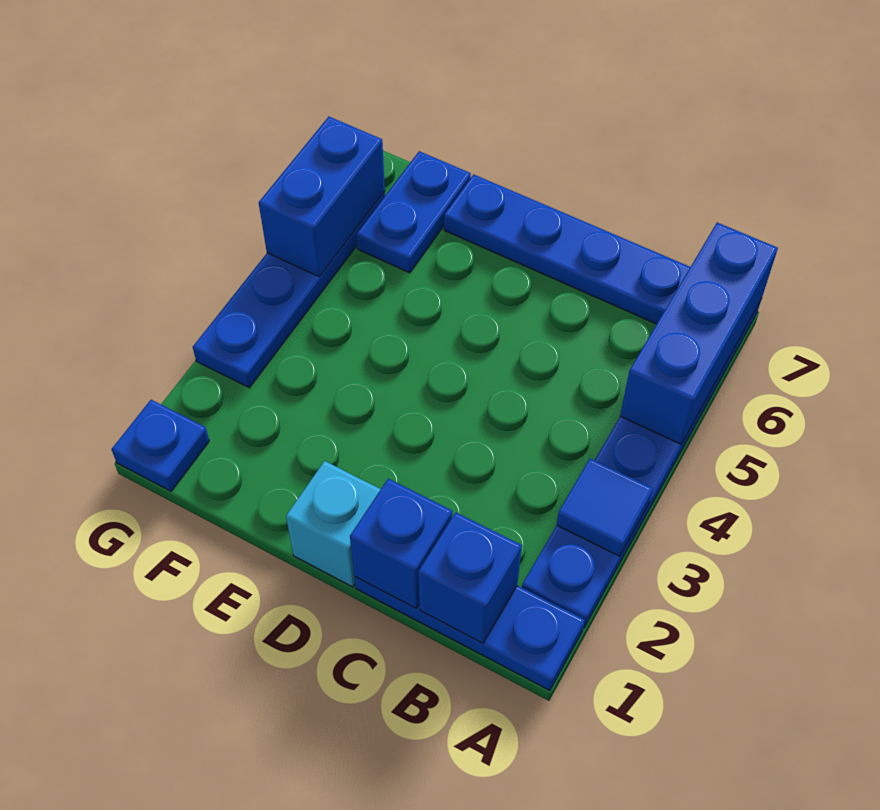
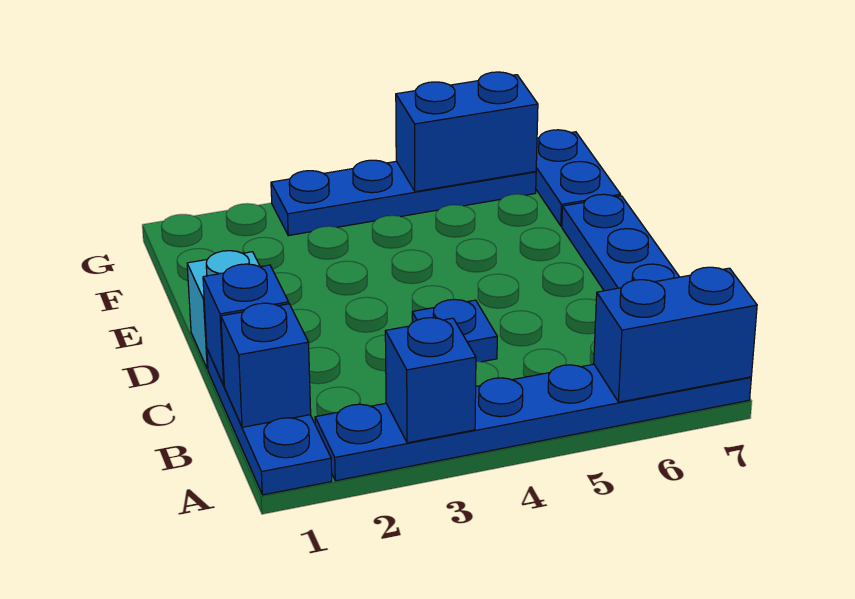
blue 1x1 tile [557,459,653,556] -> blue 1x1 brick [385,318,476,443]
blue 1x3 brick [620,223,778,444] -> blue 1x2 brick [594,267,757,402]
blue 1x2 plate [356,151,471,273] -> blue 1x2 plate turned to [536,130,621,226]
blue 1x1 plate [112,400,209,491] -> blue 1x1 plate moved to [412,300,497,362]

